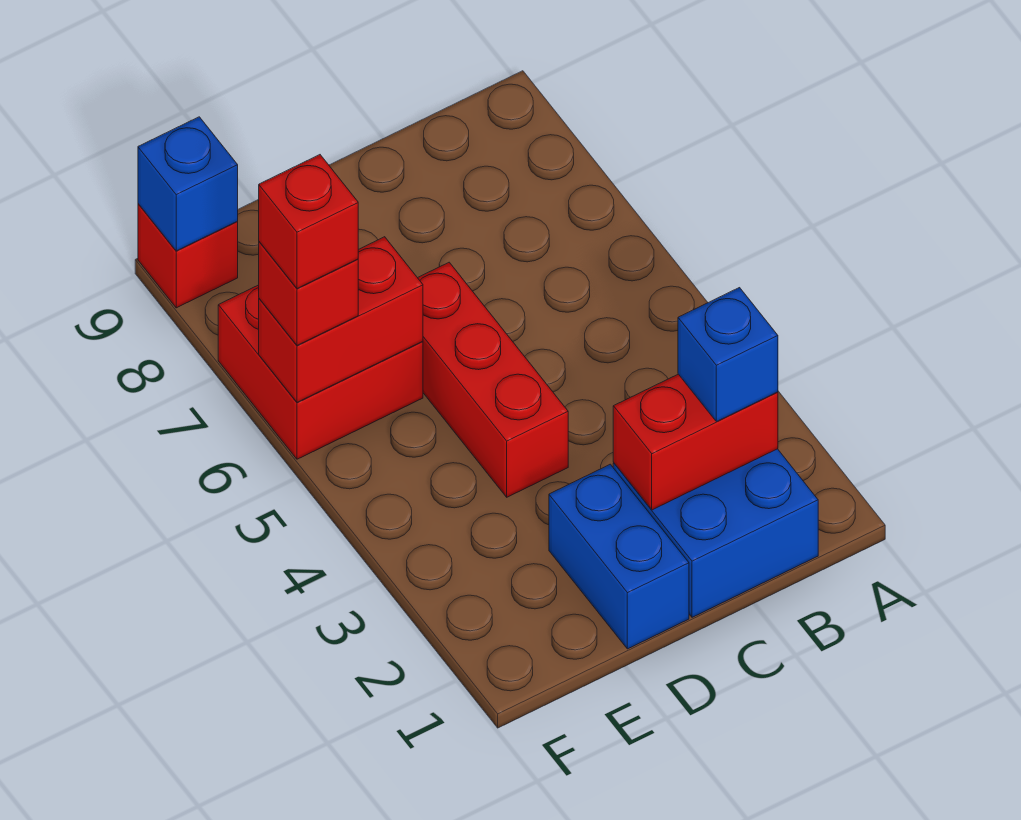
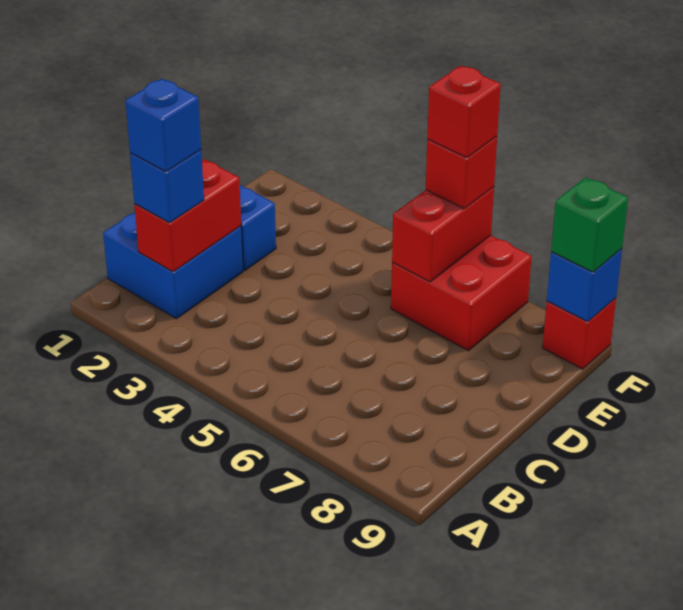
none -> blue 1x1 brick [125,79,201,172]
red 1x3 brick [418,262,568,497] -> none
none -> green 1x1 brick [551,177,628,272]

